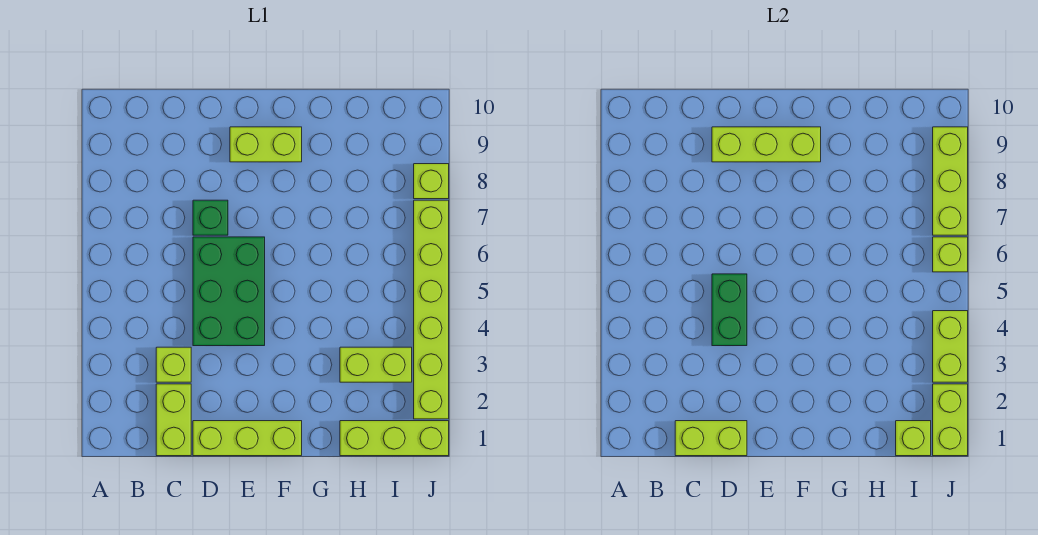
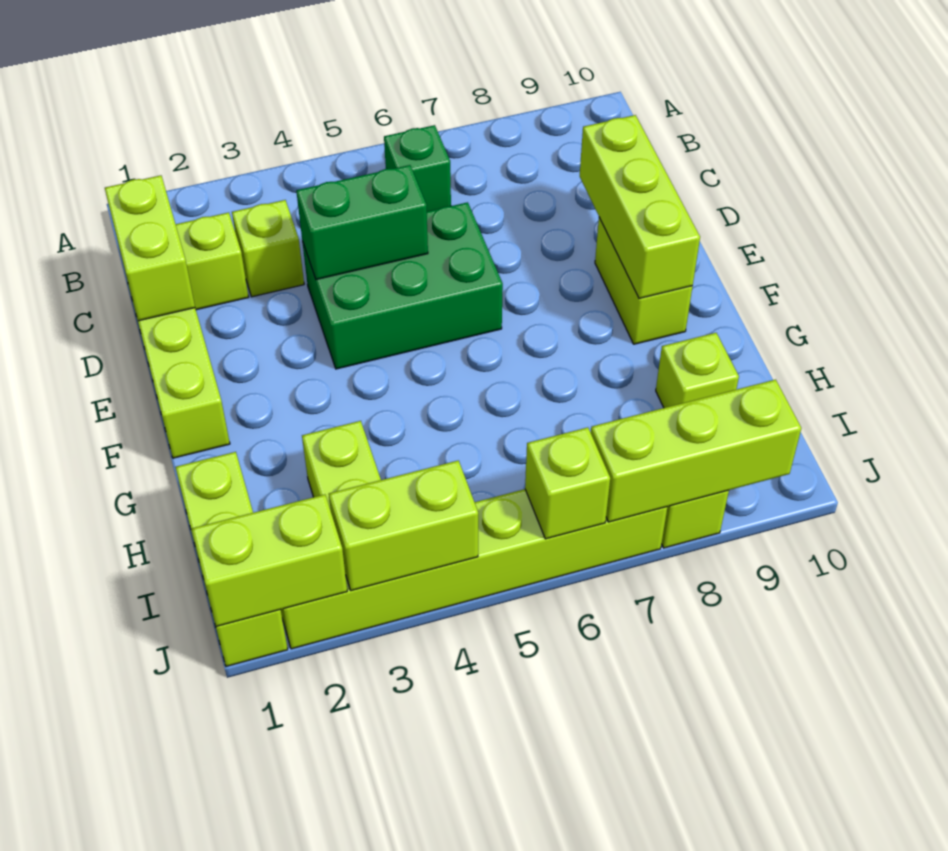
green 1x1 brick [193,200,228,235] -> green 1x1 brick moved to [384,125,451,211]
lime 1x1 brick [896,421,931,456] -> lime 1x1 brick moved to [656,333,739,408]

